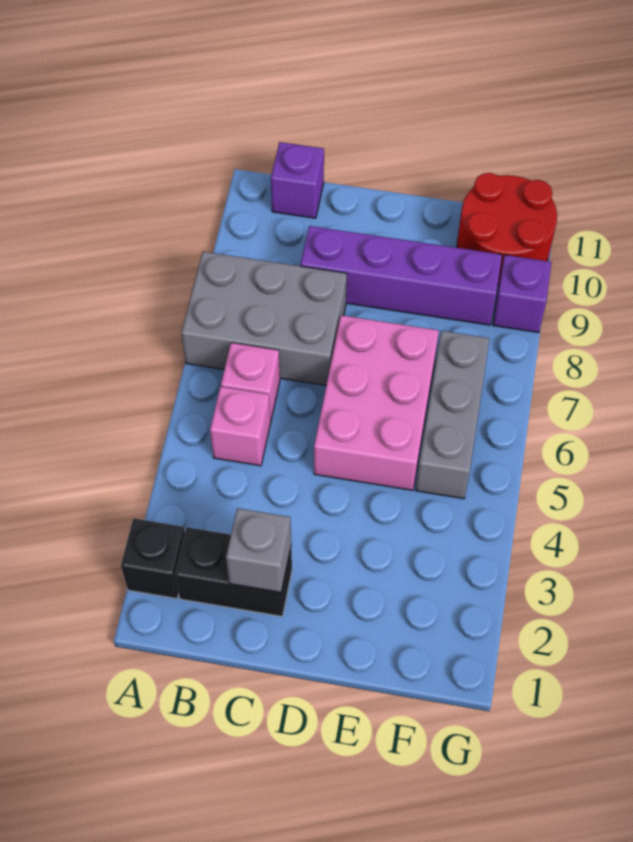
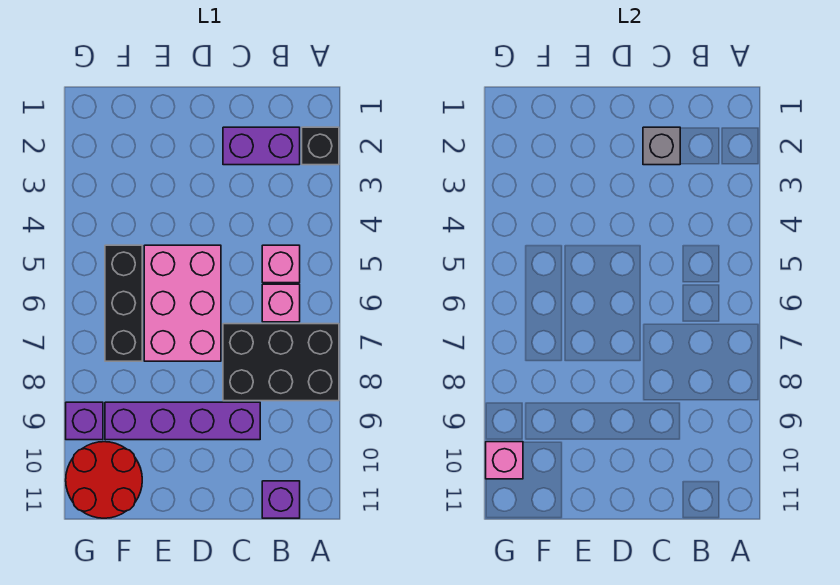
grey 2x3 brick [181,252,347,385] -> black 2x3 brick [223,324,339,401]
black 1x2 brick [175,527,292,616] -> purple 1x2 brick [223,127,300,165]
grey 1x3 brick [416,331,490,499] -> black 1x3 brick [105,245,142,361]
none -> pink 1x1 brick [486,442,523,479]

